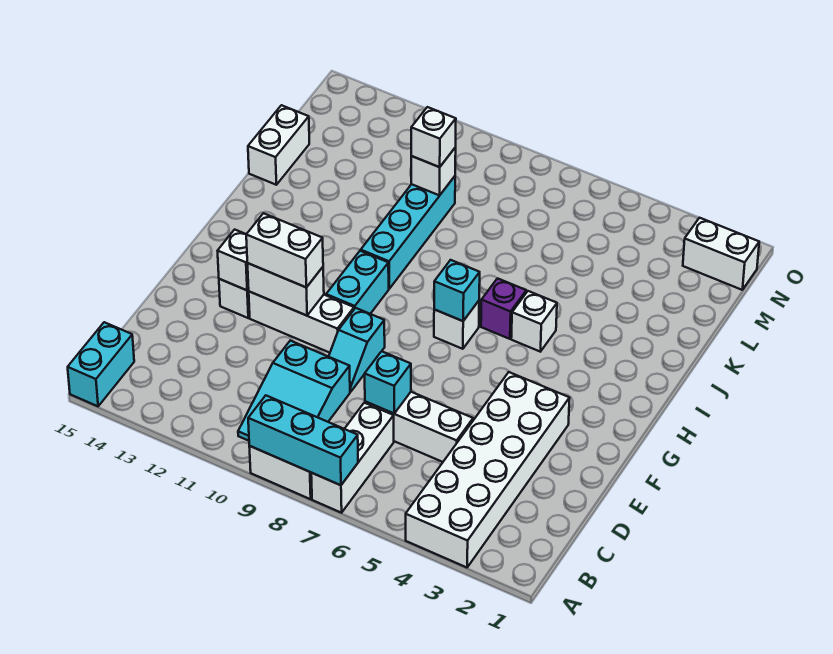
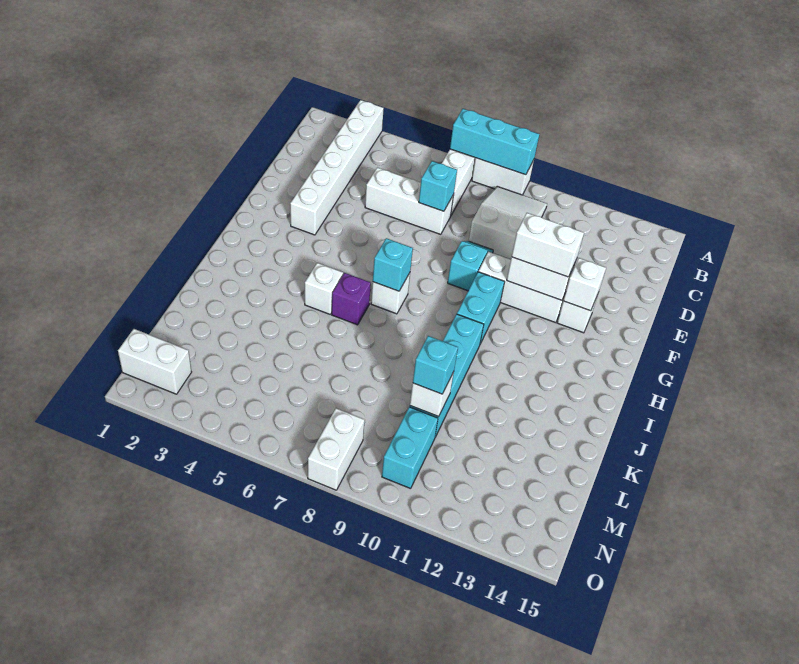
white 2x6 brick [406,372,570,567] -> white 1x6 brick [290,100,384,235]
cyan 1x2 brick [68,322,134,406] -> cyan 1x2 brick moved to [382,407,438,489]
cyan 2x3 slope [238,341,350,441] -> white 2x3 slope [469,186,547,259]
white 1x2 brick [248,105,309,185] -> white 1x2 brick moved to [308,408,364,490]
white 1x1 brick [411,107,456,167] -> cyan 1x1 brick [413,336,458,394]

